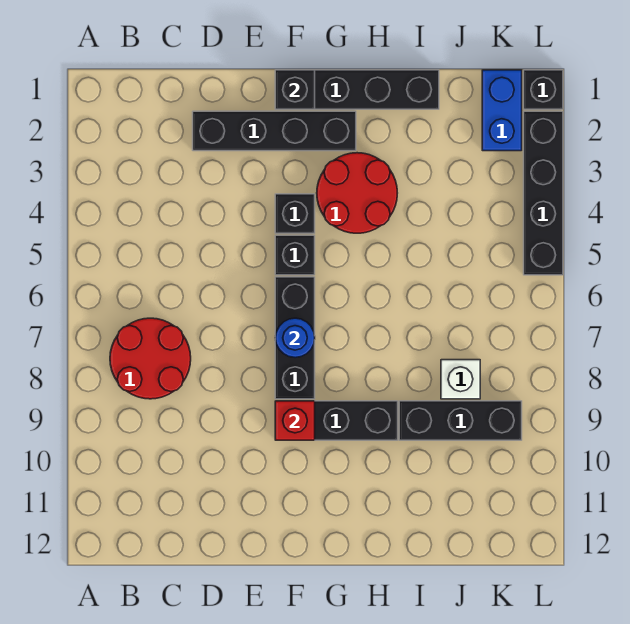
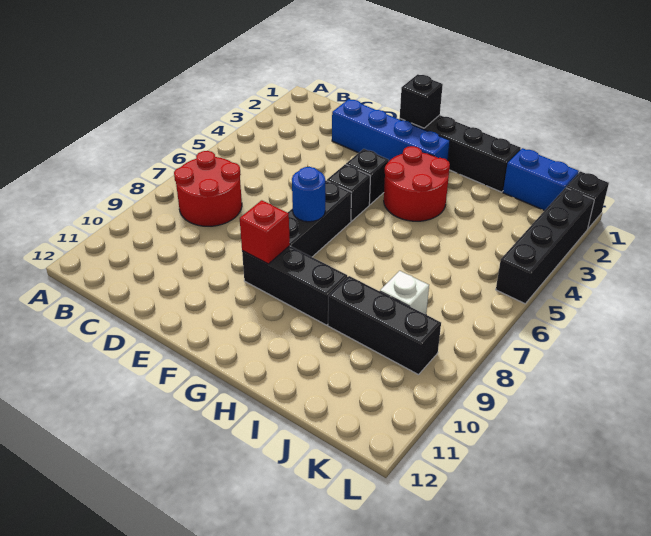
black 1x4 brick [193,111,356,151] -> blue 1x4 brick [332,99,450,161]
blue 1x2 brick [482,70,522,151] -> blue 1x2 brick turned to [503,148,579,211]

